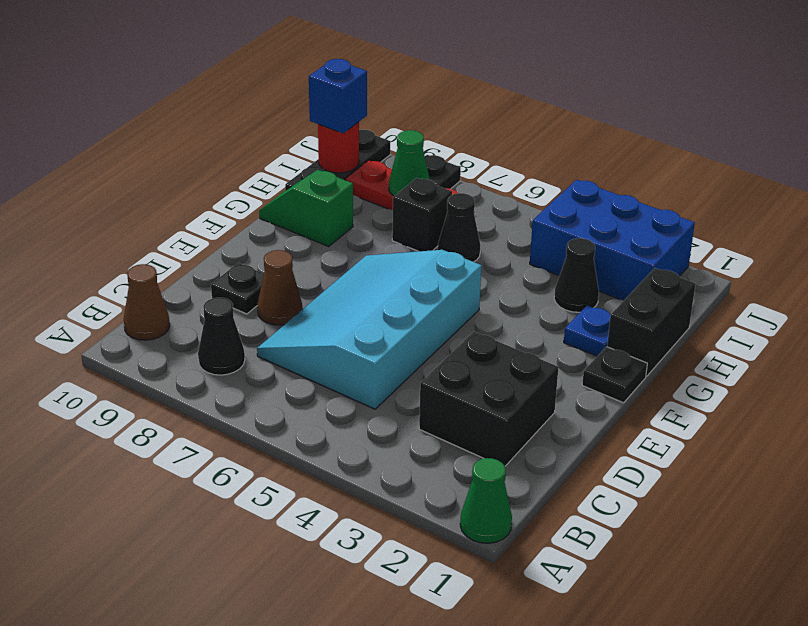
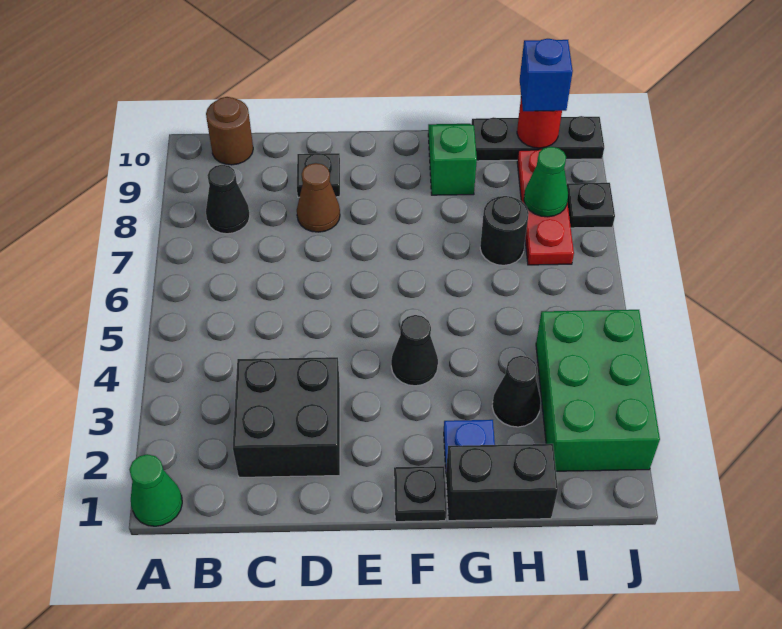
brown 1x1 cone [124,264,170,340] -> brown 1x1 round brick [206,97,253,165]
cyan 3x4 slope [257,250,482,409] -> none
black 1x1 cone [438,193,480,262] -> black 1x1 cone moved to [391,315,438,386]
black 1x1 brick [392,178,452,251] -> black 1x1 round brick [480,196,529,265]
blue 2x3 brick [530,180,695,300] -> green 2x3 brick [536,310,660,471]

